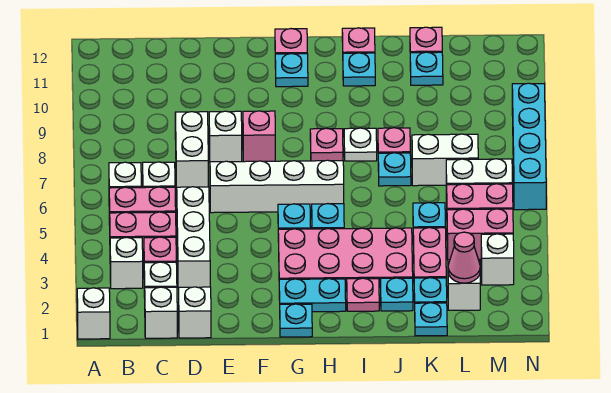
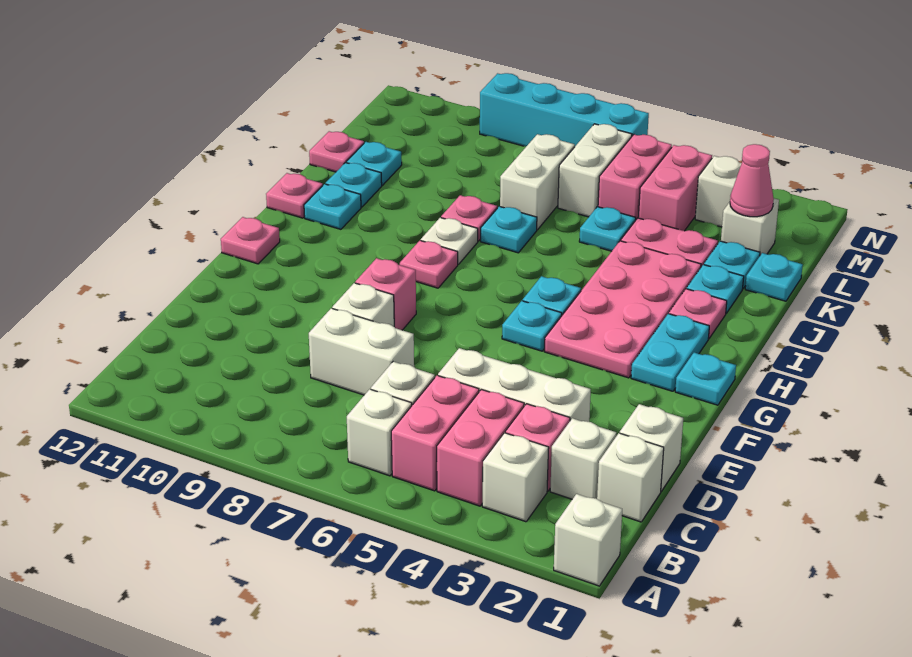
white 1x4 brick [210,160,344,213] -> none
cyan 1x1 plate [275,54,308,87] -> cyan 1x1 plate moved to [326,163,382,207]

